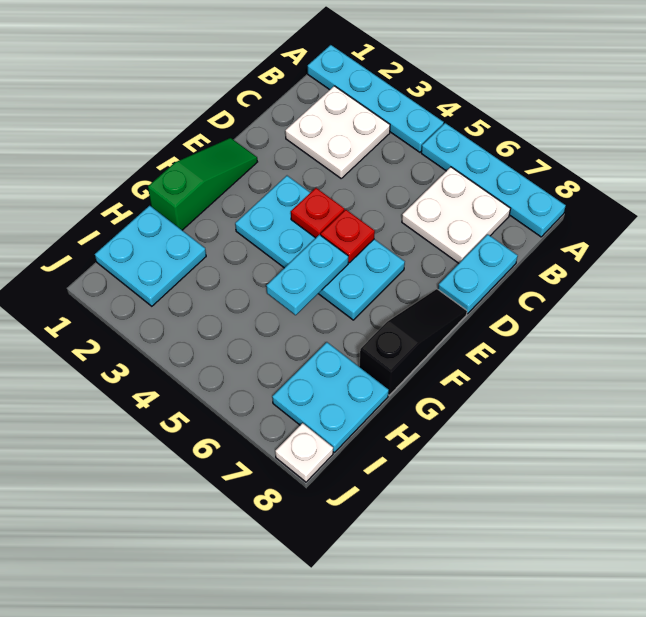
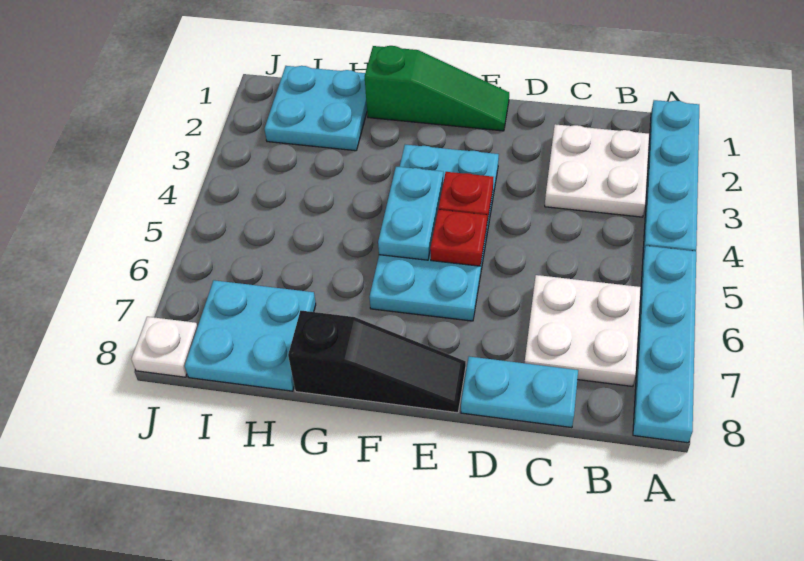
cyan 1x2 plate [266,235,348,315] -> cyan 1x2 plate turned to [378,167,443,260]

